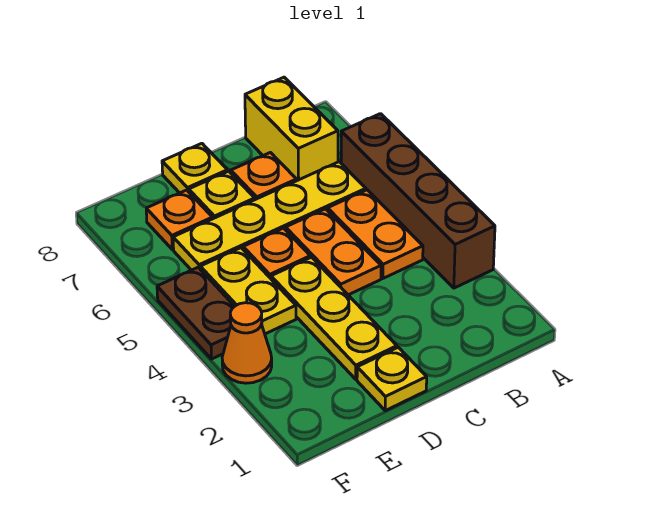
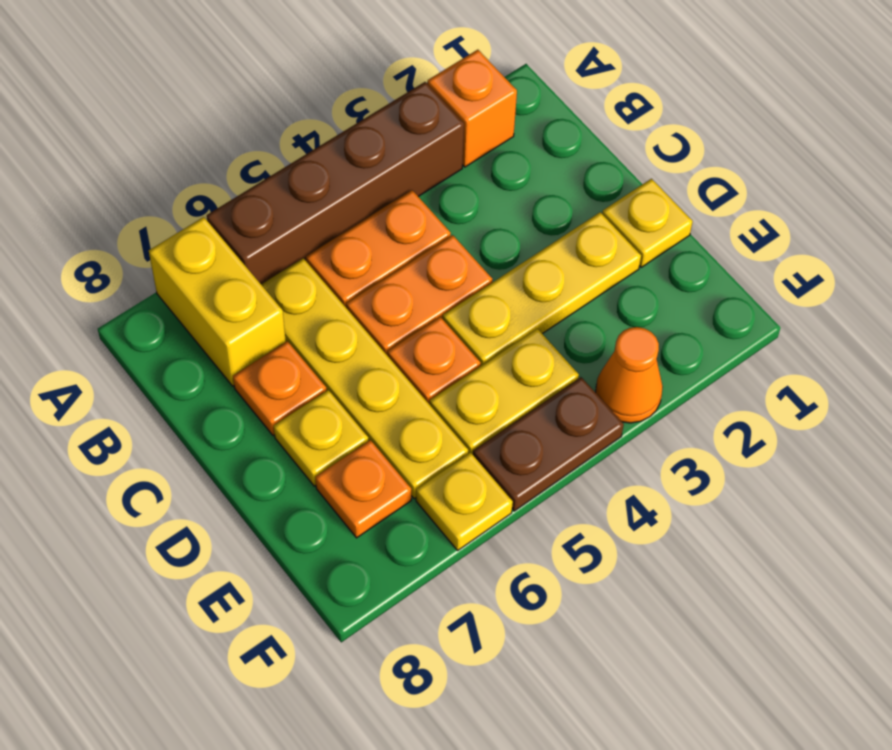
none -> orange 1x1 brick [428,50,517,167]
yellow 1x2 brick [245,77,338,181] -> yellow 1x2 brick turned to [149,217,286,386]
yellow 1x1 plate [162,143,228,193] -> yellow 1x1 plate moved to [416,452,513,550]

